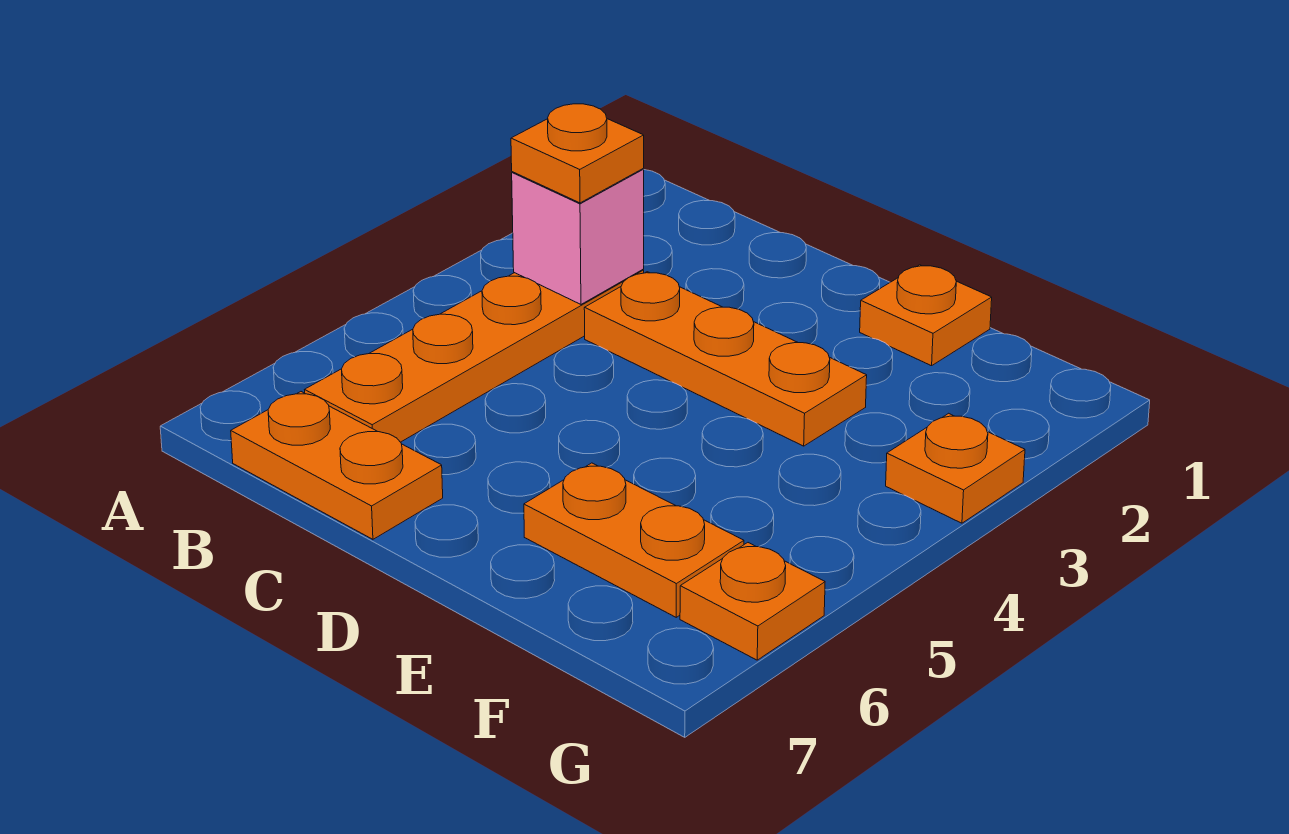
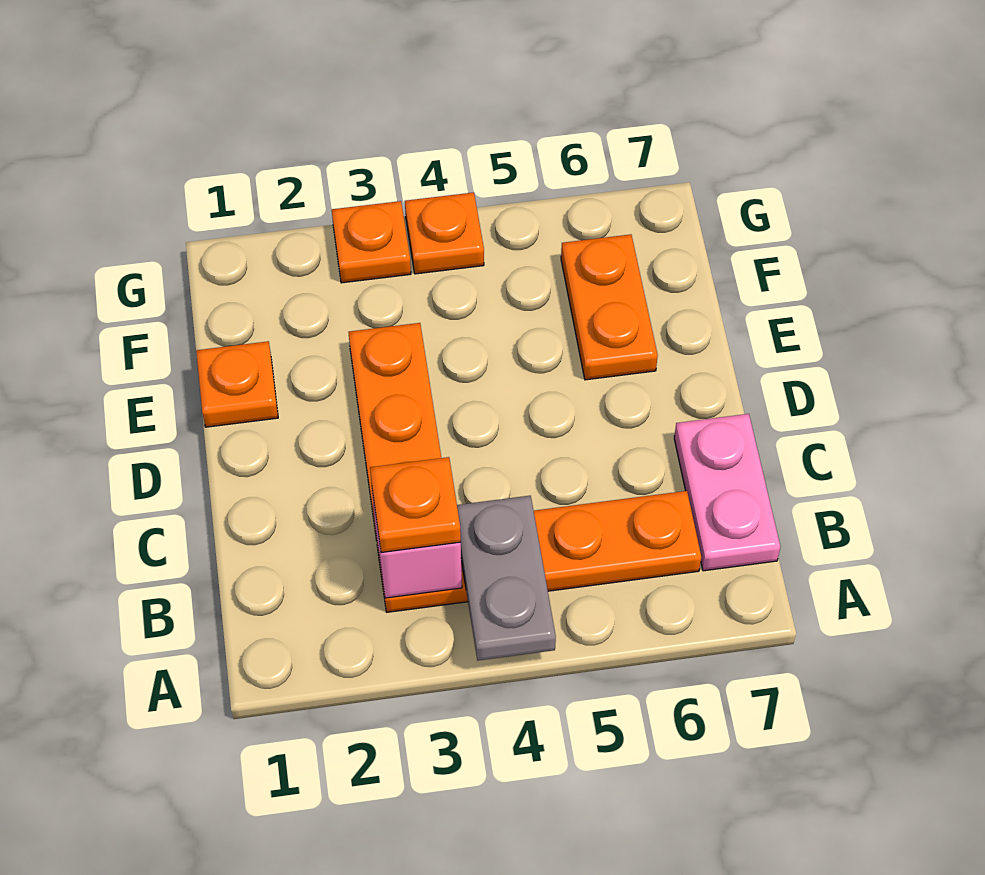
none -> grey 1x2 plate [457,496,556,661]
orange 1x2 plate [231,392,443,539] -> pink 1x2 plate [674,414,780,571]
orange 1x1 plate [680,543,825,660] -> orange 1x1 plate moved to [405,192,484,274]

